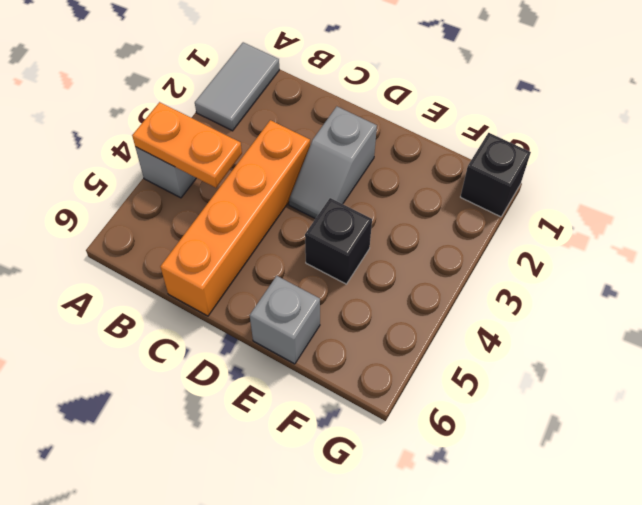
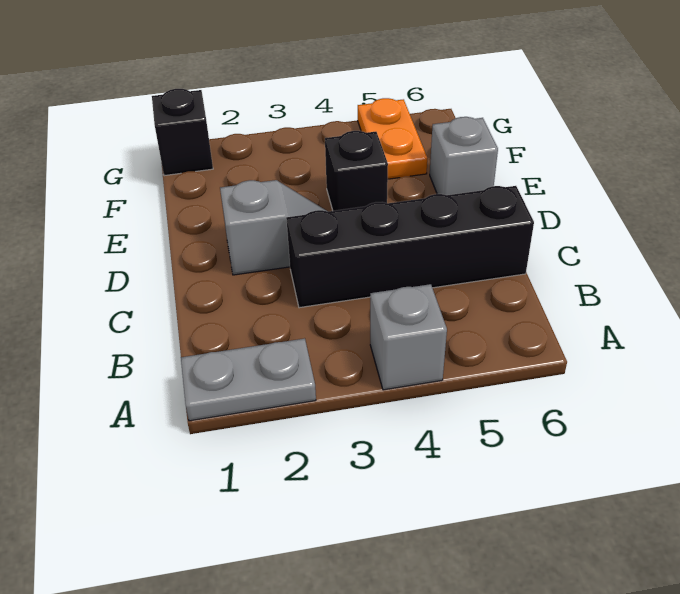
grey 1x2 tile [195,42,279,131] -> grey 1x2 plate [181,338,316,421]
orange 1x2 plate [132,102,242,188] -> orange 1x2 plate moved to [358,98,427,179]
orange 1x4 brick [160,120,310,316] -> black 1x4 brick [286,186,534,308]

